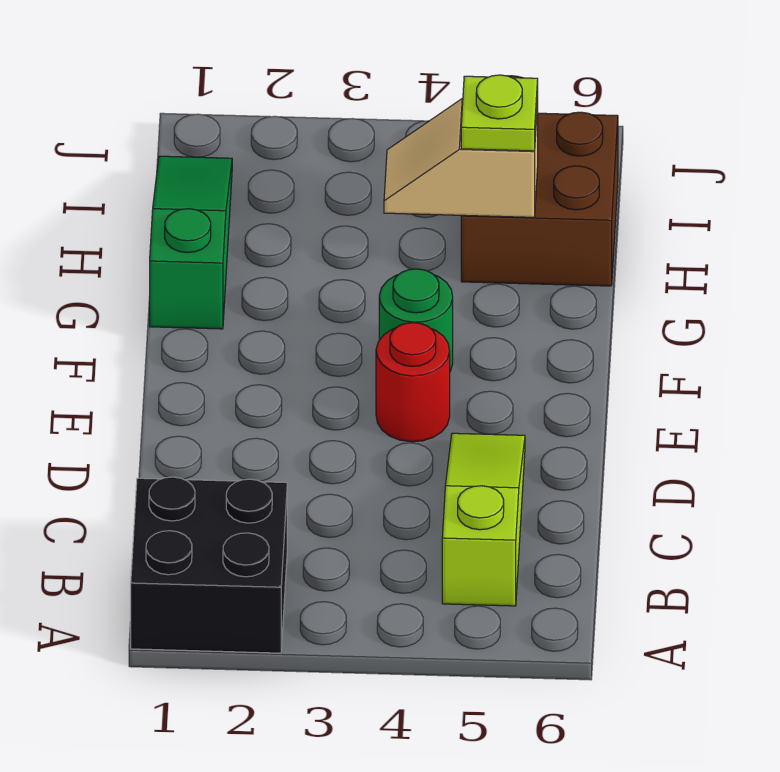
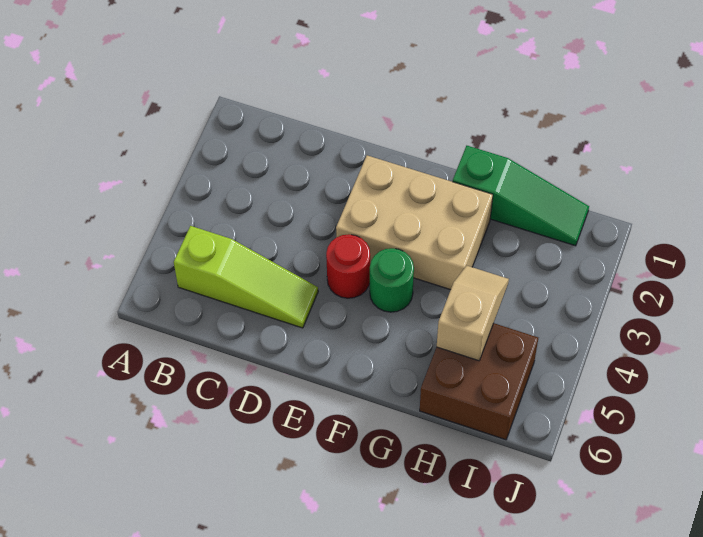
black 2x2 brick [131,477,287,653] -> none
none -> tan 2x3 brick [336,155,493,290]
lime 1x1 plate [461,75,538,151] -> none

